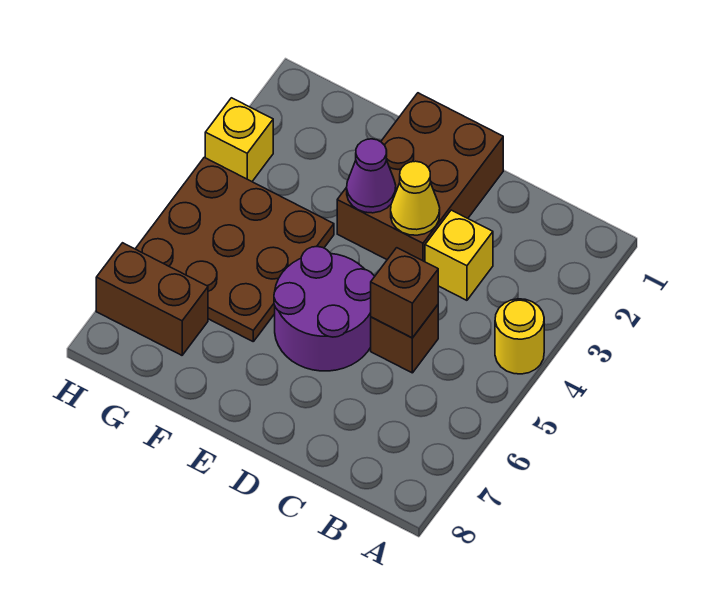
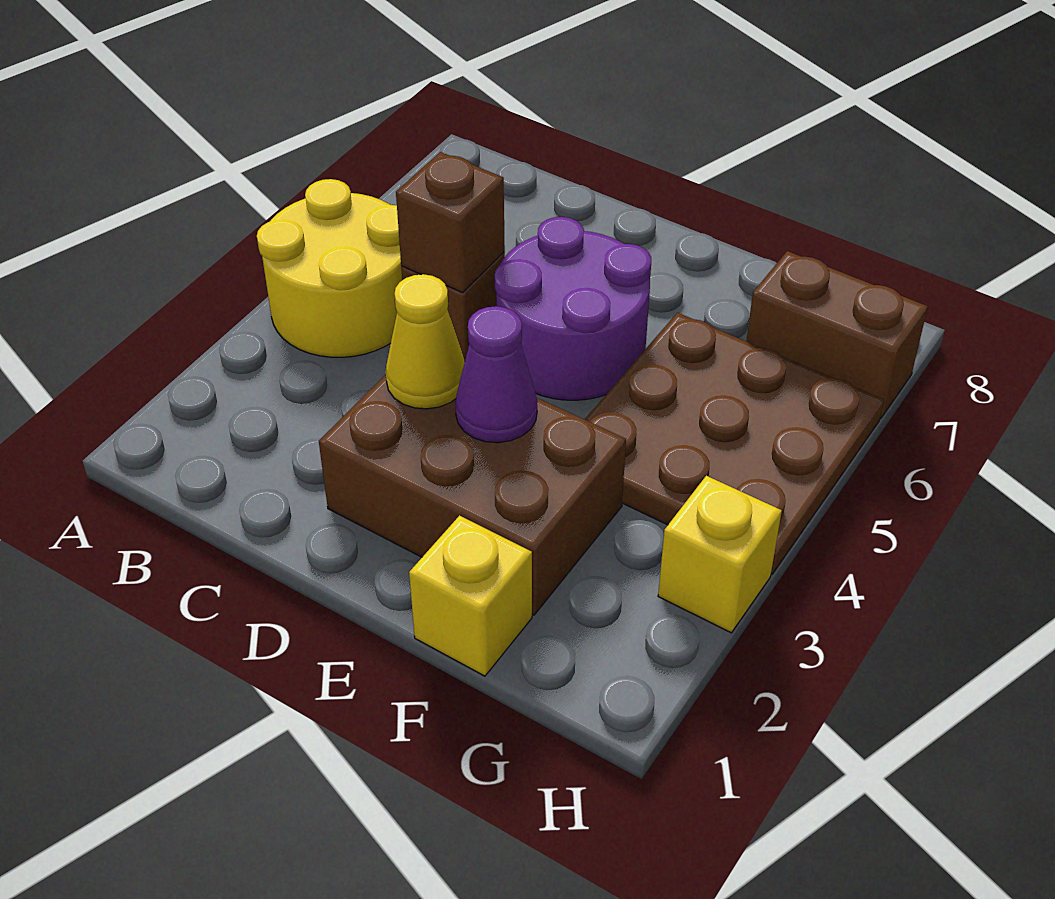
yellow 1x1 round brick [495,299,544,374] -> yellow 2x2 round brick [257,179,402,357]
yellow 1x1 brick [425,210,493,300] -> yellow 1x1 brick moved to [409,516,532,676]
brown 2x3 brick [337,93,503,262] -> brown 2x3 brick turned to [319,375,626,615]

